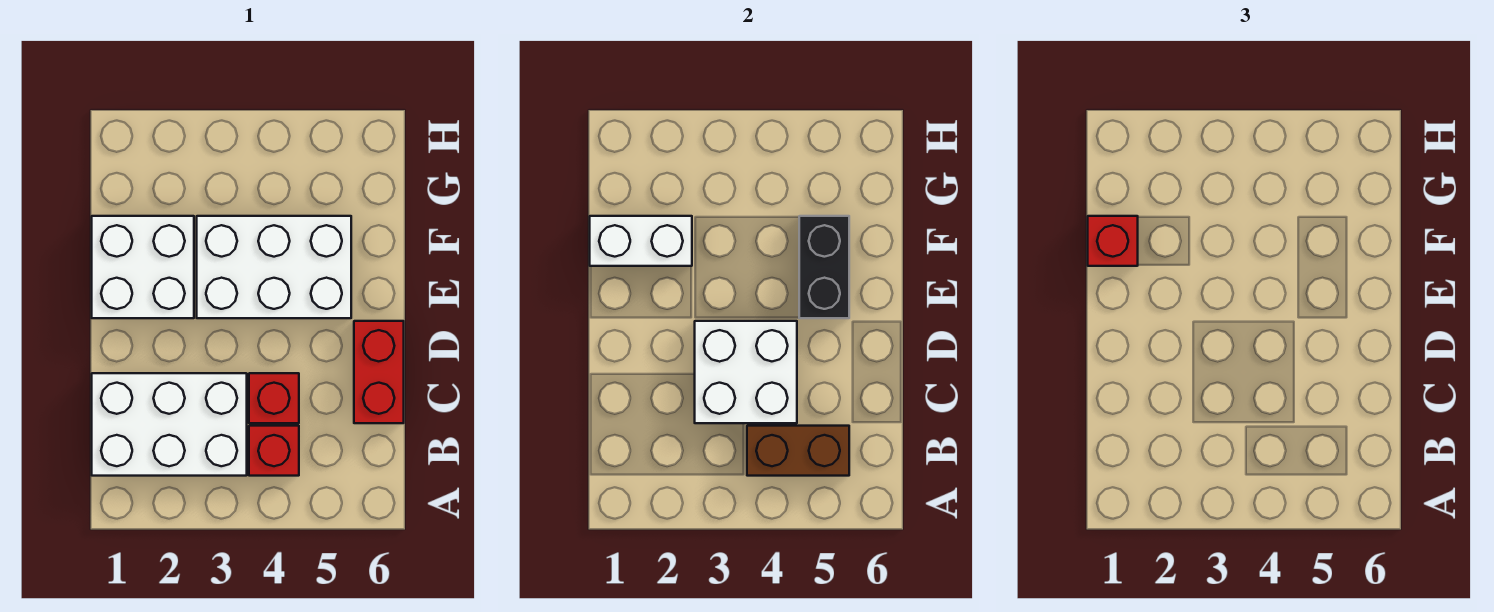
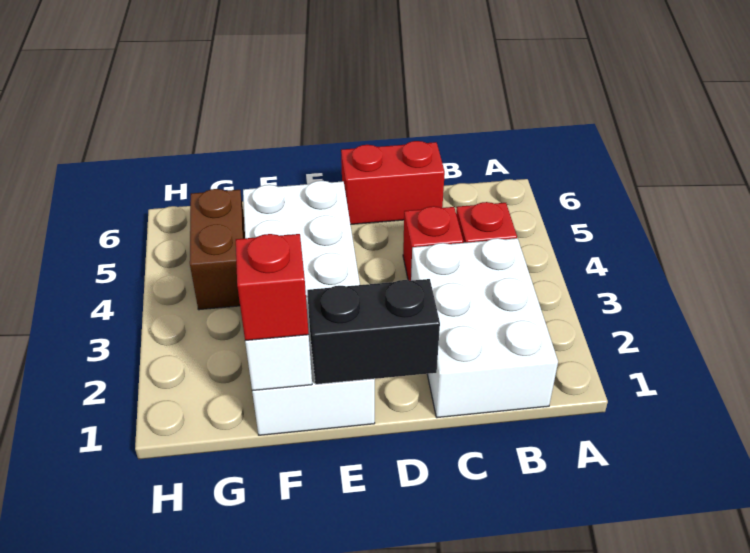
brown 1x2 brick [747,426,849,476] -> brown 1x2 brick moved to [190,189,245,310]
white 2x2 brick [695,321,797,423] -> none
black 1x2 brick [799,216,849,318] -> black 1x2 brick moved to [307,279,440,384]

